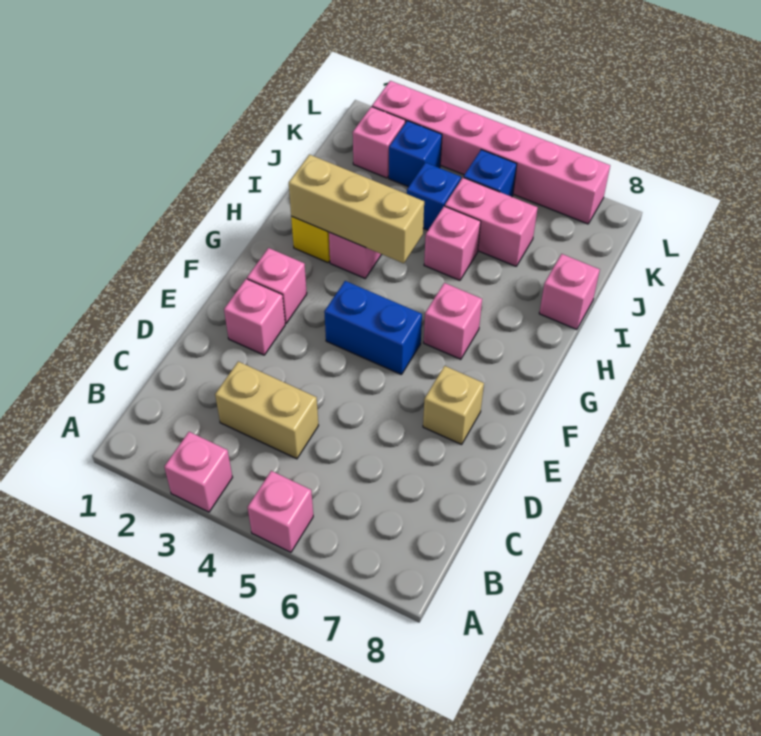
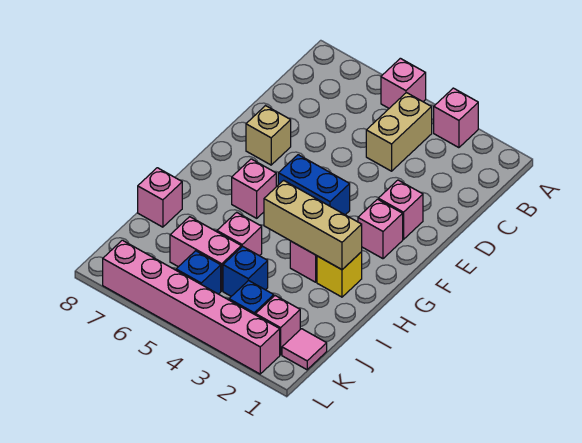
tan 1x2 brick [215,362,318,459] -> tan 1x2 brick turned to [366,93,432,171]
none -> pink 1x1 tile [282,329,327,370]

